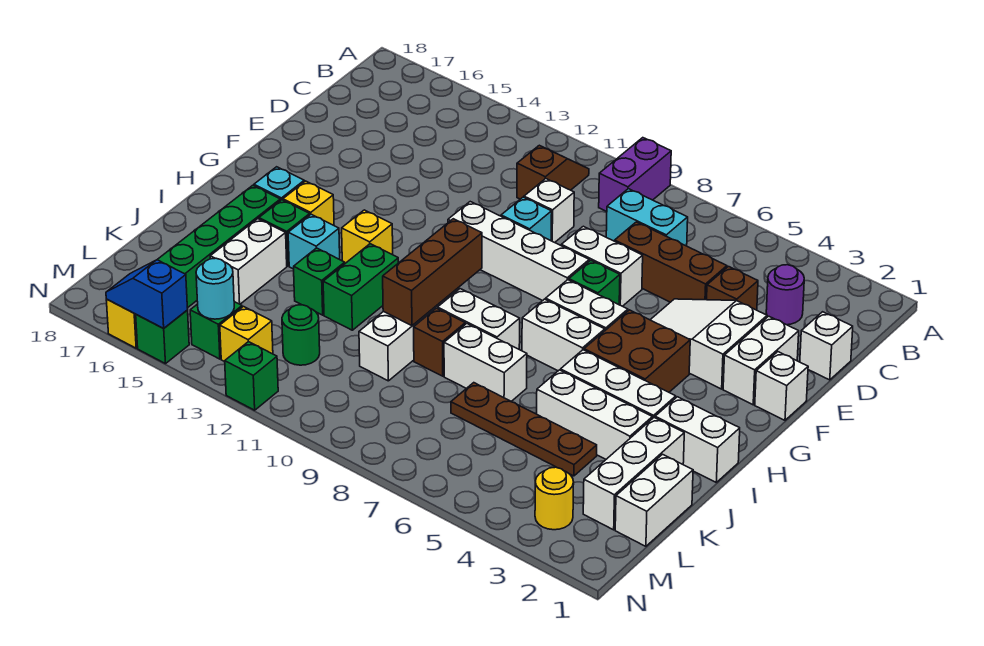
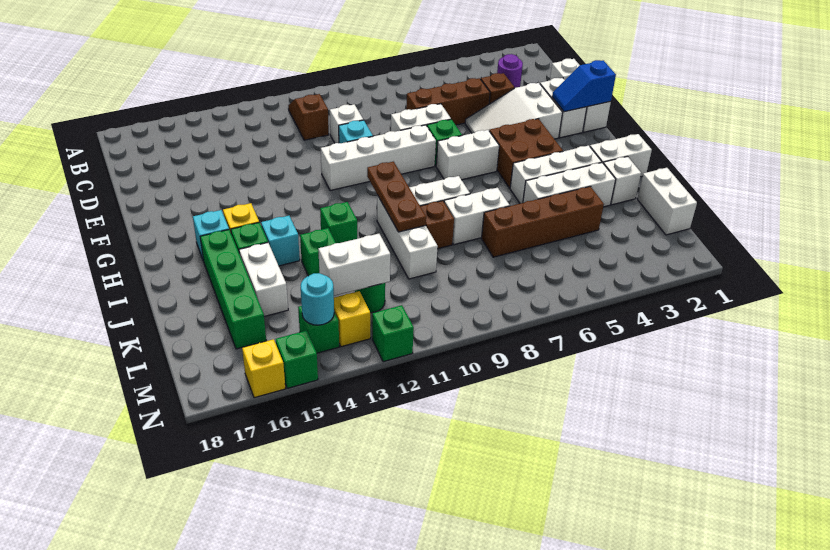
purple 1x2 brick [599,138,671,212] -> none
cyan 1x2 brick [606,189,688,246] -> none
white 1x2 brick [522,299,605,371] -> white 1x2 brick moved to [318,234,390,296]
brown 1x3 brick [383,219,482,326] -> brown 1x3 plate [367,162,426,232]
yellow 1x1 brick [342,210,393,263] -> none
green 1x2 brick [323,244,398,330] -> green 1x1 brick [320,202,357,243]
white 1x3 brick [583,418,684,530] -> white 1x1 brick [603,156,641,205]
brown 1x4 plate [451,383,597,476] -> brown 1x4 brick [481,186,604,257]
yellow 1x1 round brick [535,467,574,530] -> none
blue 1x2 slope [106,260,188,328] -> blue 1x2 slope moved to [552,60,616,112]

